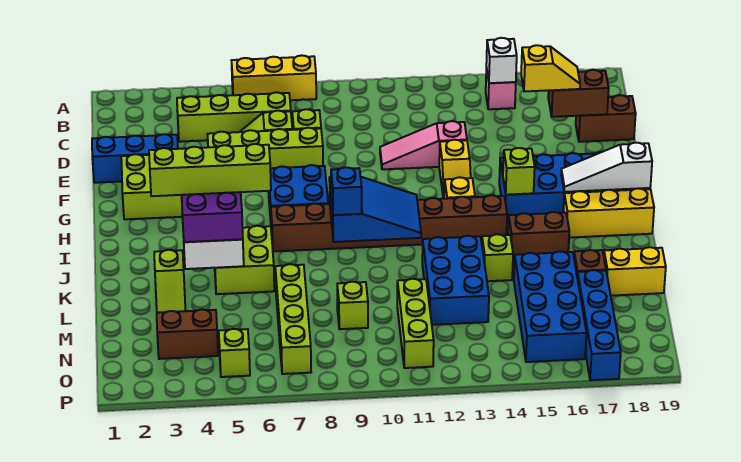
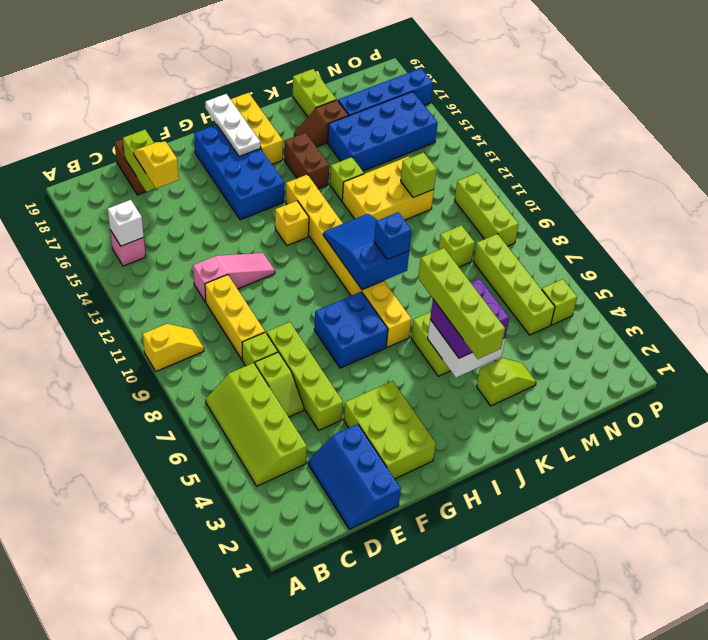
yellow 1x3 brick [231,55,316,100] -> yellow 1x3 brick moved to [205,275,265,360]
brown 1x2 brick [549,70,609,117] -> lime 1x2 brick [123,130,156,192]
pink 1x3 slope [380,121,467,169] -> pink 1x3 slope turned to [193,253,275,302]
yellow 1x2 slope [439,140,471,199] -> yellow 1x2 slope moved to [143,324,204,371]
lime 1x1 brick [503,148,535,195] -> lime 1x1 brick moved to [401,152,436,198]
white 1x3 slope [561,143,652,192] -> white 1x3 plate [205,94,261,156]
brown 1x8 brick [271,195,507,252] -> yellow 1x8 brick [286,175,411,347]
blue 2x3 brick [422,236,489,325] -> yellow 2x3 brick [342,157,434,220]
lime 1x4 brick [275,264,311,374] -> lime 1x4 brick turned to [473,234,555,335]
yellow 1x2 brick [604,247,666,296] -> lime 1x2 brick [293,69,336,117]
lime 1x3 brick [397,279,434,368] -> lime 1x3 brick turned to [455,173,519,246]
brown 1x2 brick [157,309,218,359] -> none

